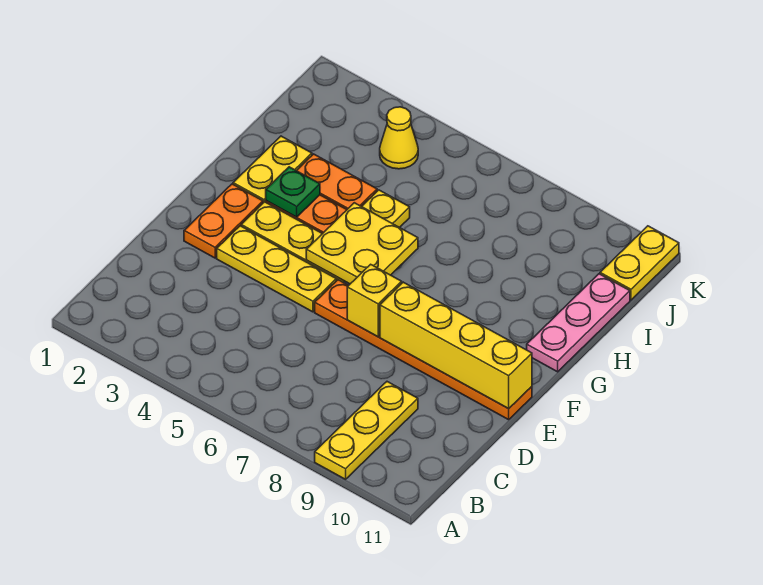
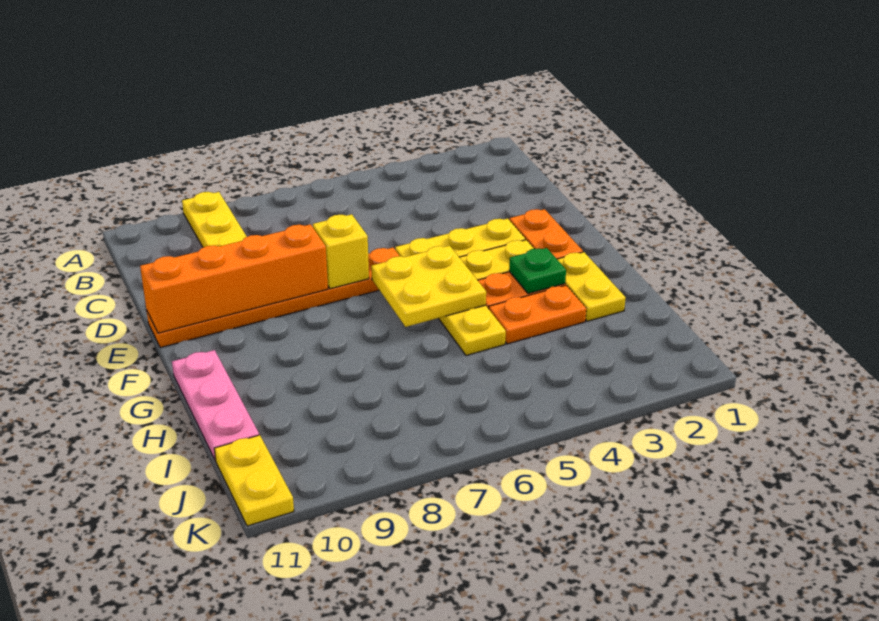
yellow 1x4 brick [380,282,532,409] -> orange 1x4 brick [140,224,328,333]
yellow 1x1 cone [380,107,418,169] -> none

